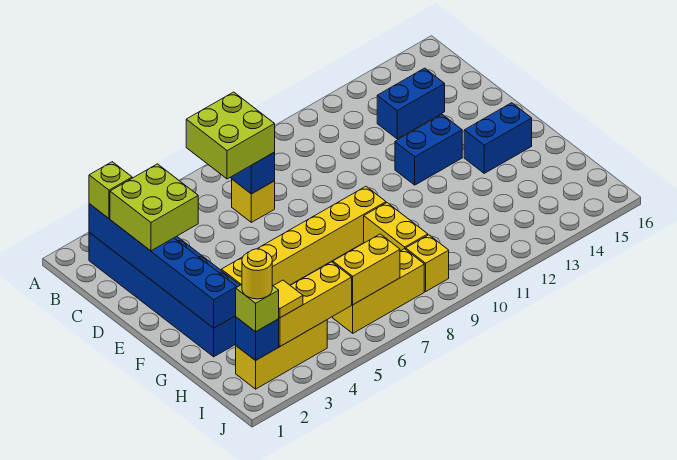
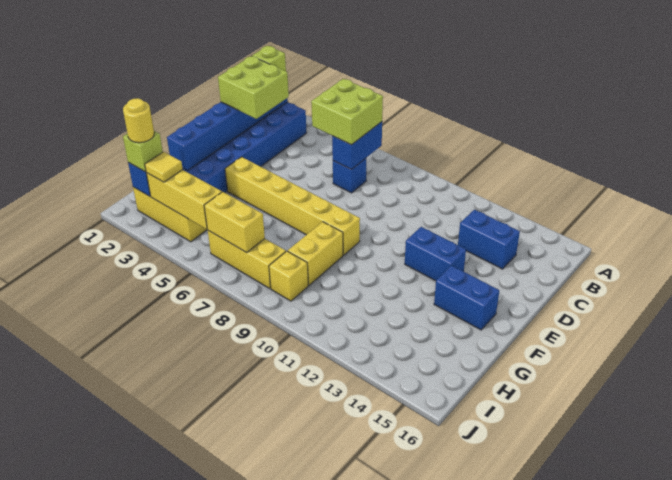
yellow 1x1 brick [232,179,275,222] -> blue 1x1 brick [333,158,366,193]

